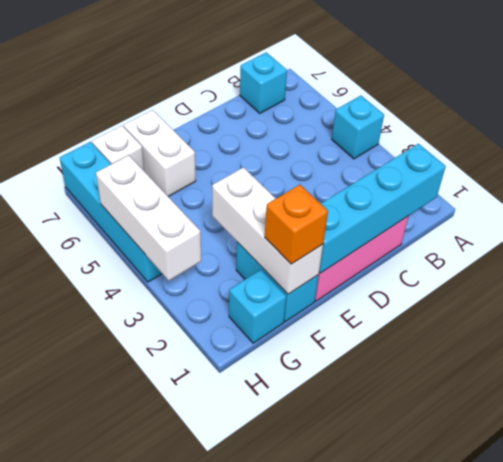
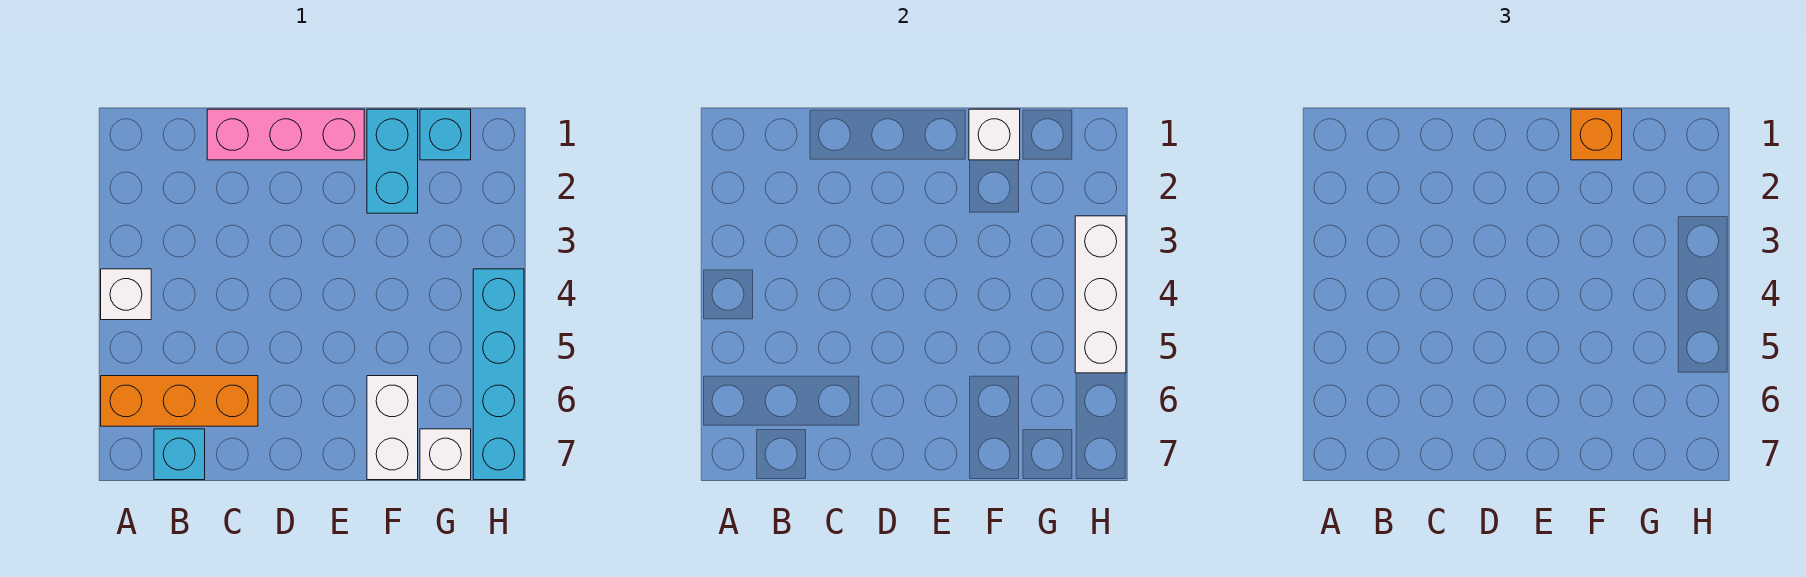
cyan 1x1 brick [332,96,384,159] -> white 1x1 brick [101,269,151,320]
none -> orange 1x3 brick [101,376,258,426]
cyan 1x4 brick [319,144,446,273] -> none
white 1x3 brick [212,167,323,294] -> white 1x1 brick [969,109,1020,160]

